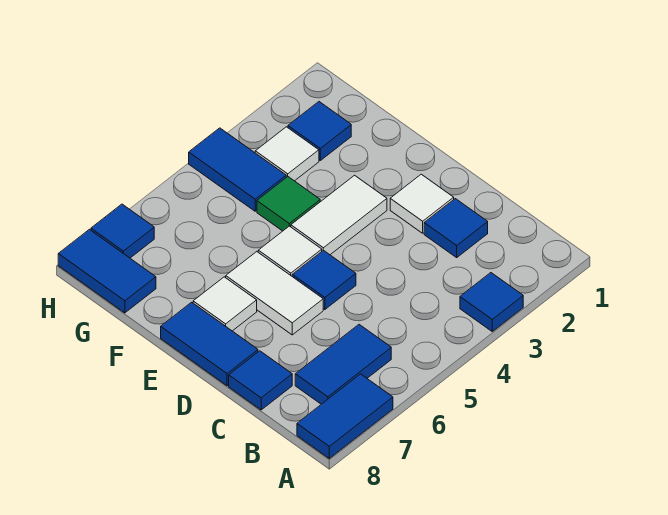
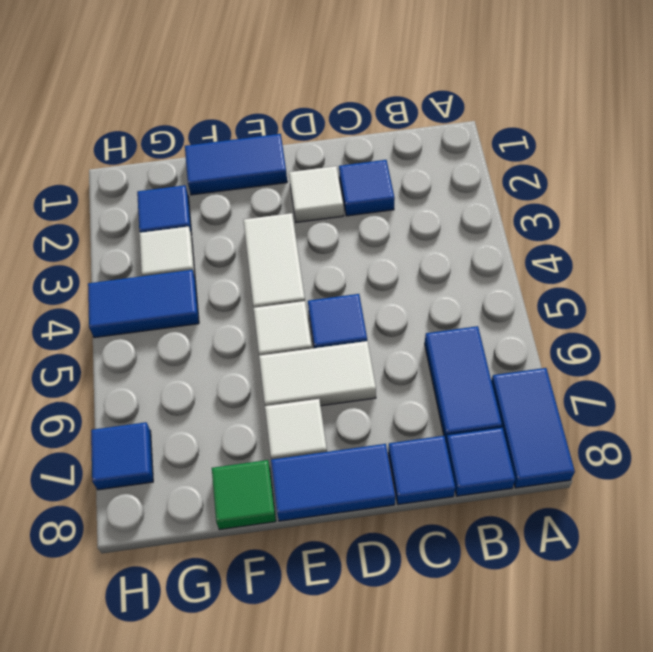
blue 1x1 tile [460,273,523,331] -> blue 1x1 tile moved to [446,428,515,496]
green 1x1 tile [257,177,320,231] -> green 1x1 tile moved to [212,460,276,530]
blue 1x2 tile [58,229,156,313] -> blue 1x2 tile moved to [185,134,287,195]

